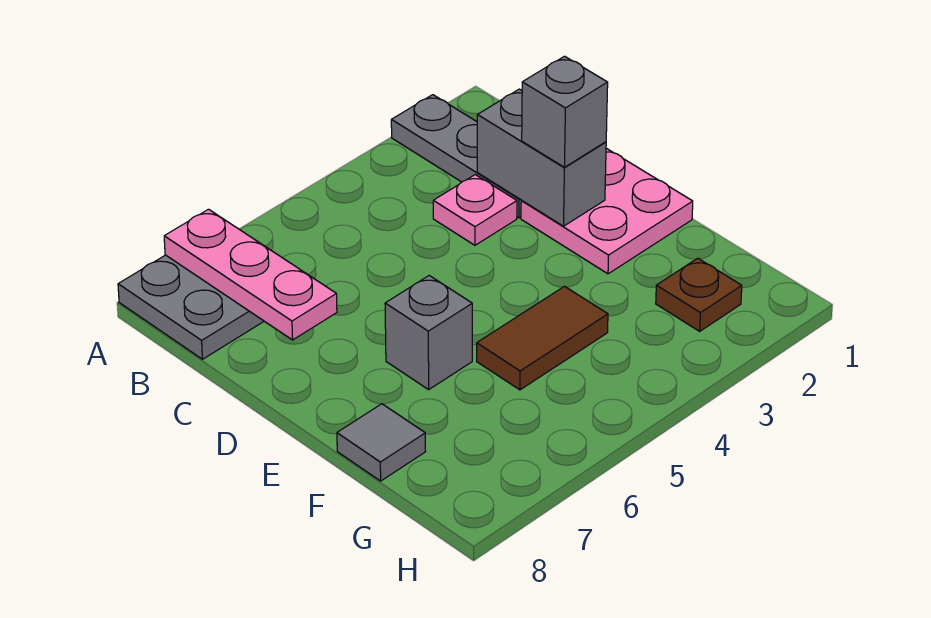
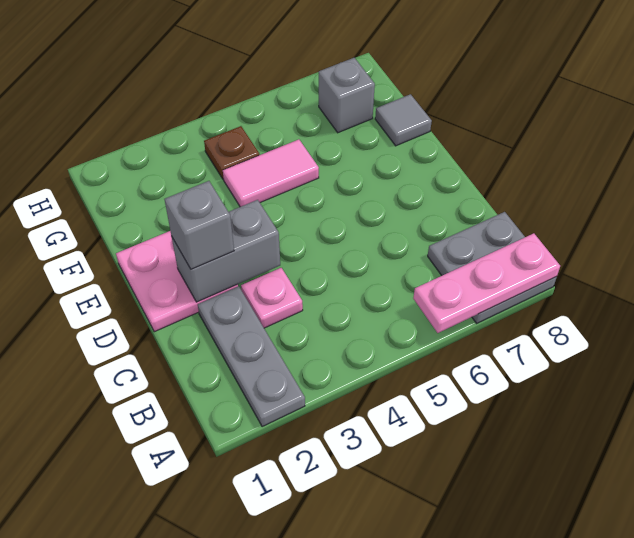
pink 1x3 plate [164,209,337,340] -> pink 1x3 plate turned to [413,233,560,333]
grey 1x2 brick [477,89,606,226] -> grey 1x2 brick turned to [171,200,280,302]
grey 1x1 brick [385,276,472,389] -> grey 1x1 brick moved to [319,58,375,133]
brown 1x2 tile [477,286,608,390] -> pink 1x2 tile [223,139,319,207]
brown 1x1 plate [656,258,742,331] -> brown 1x1 plate moved to [204,126,259,179]

